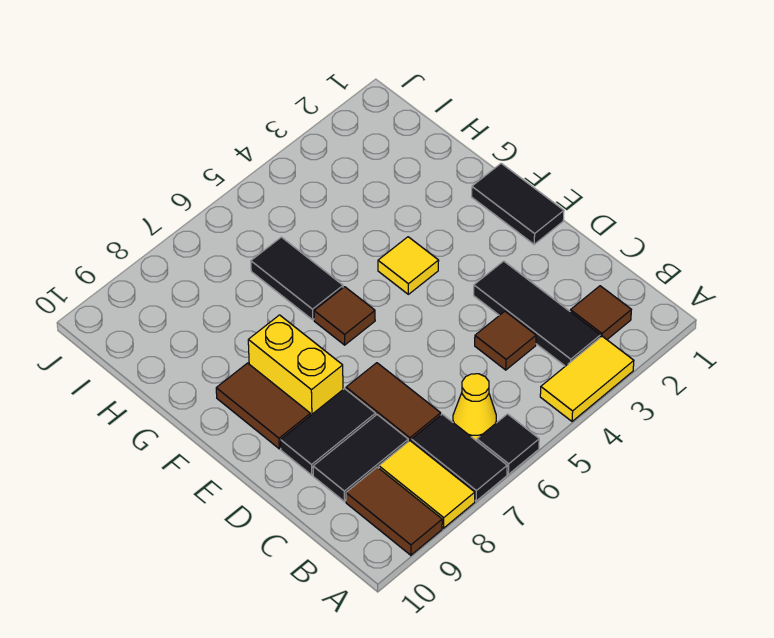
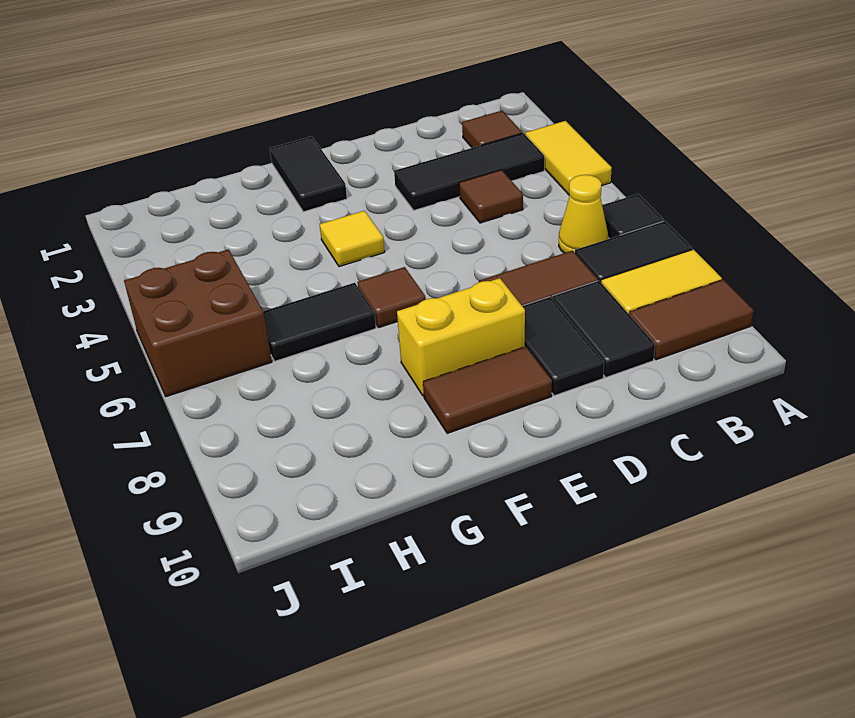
black 1x2 tile [472,163,564,244] -> black 1x2 tile turned to [270,136,347,212]
none -> brown 2x2 brick [124,249,272,397]

